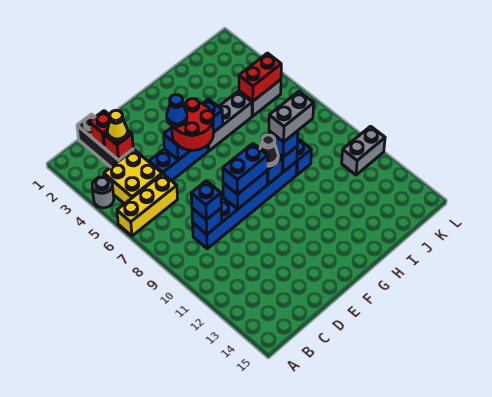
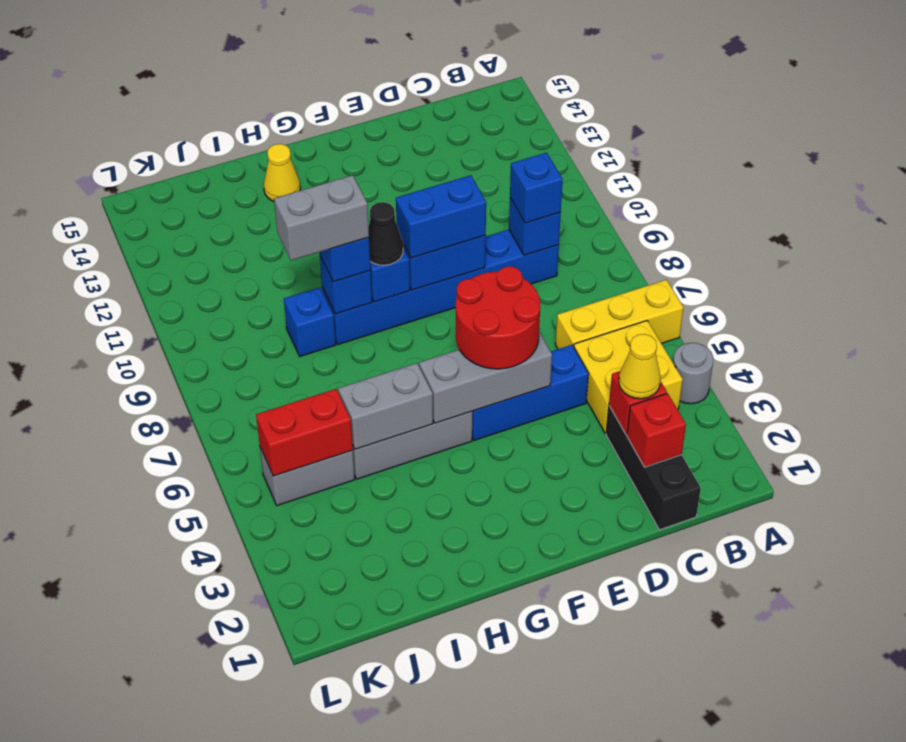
blue 1x3 brick [164,99,223,160] -> grey 1x3 brick [419,332,552,423]
blue 1x1 cone [167,95,187,126] -> none
none -> yellow 1x1 cone [264,144,300,201]
grey 1x2 brick [342,126,385,175] -> grey 1x2 brick moved to [338,363,433,449]

